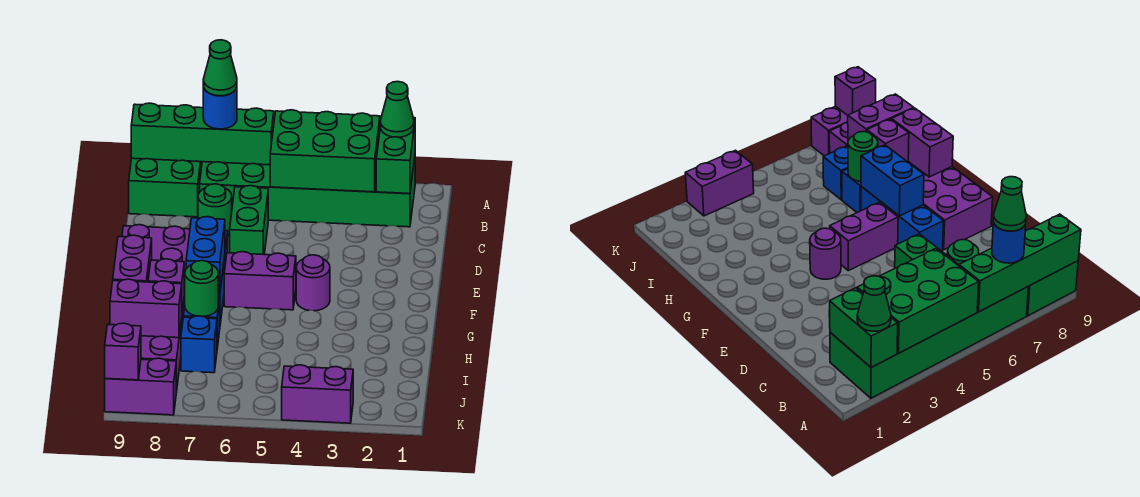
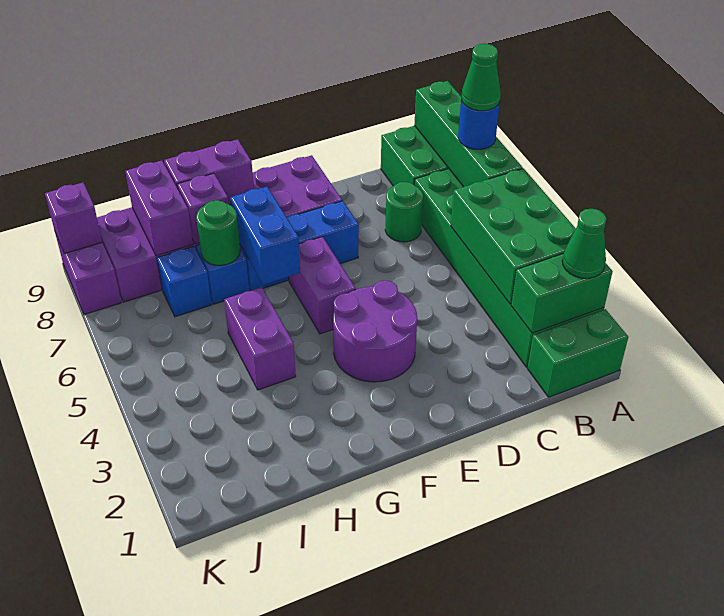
green 1x2 brick [230,186,268,255] -> green 1x2 brick moved to [527,309,628,397]
purple 1x1 round brick [296,255,330,311] -> purple 2x2 round brick [333,280,417,382]
blue 1x2 brick [186,217,225,295] -> blue 1x2 brick turned to [230,187,300,285]
purple 1x2 brick [282,365,353,423] -> purple 1x2 brick moved to [224,287,296,390]

